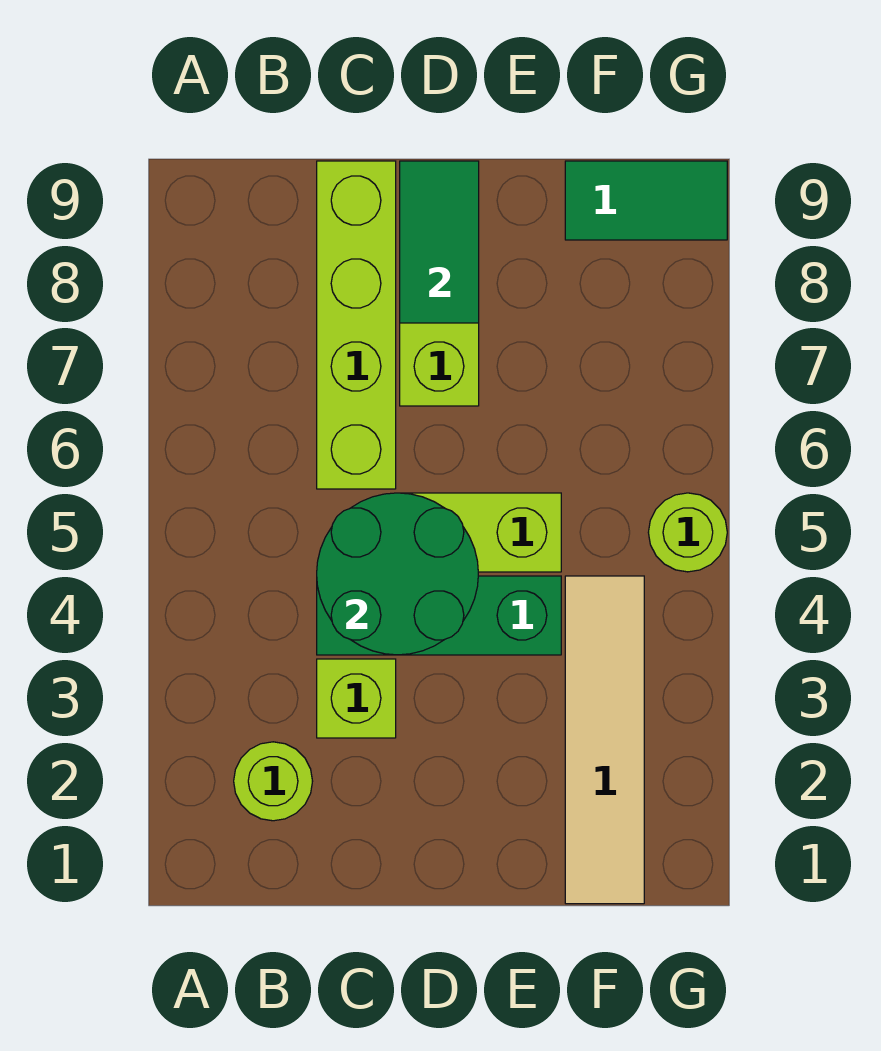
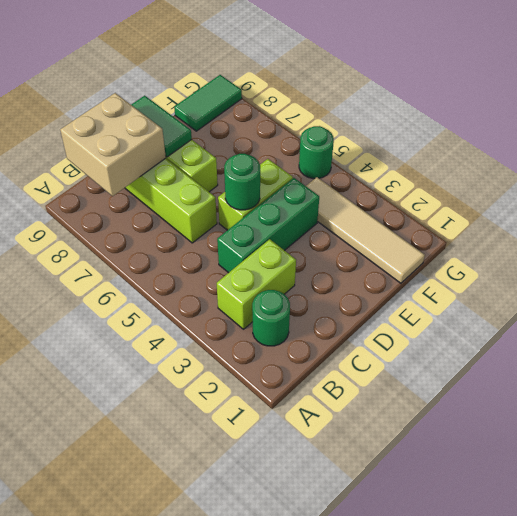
lime 1x1 round brick [234,742,313,821] -> green 1x1 round brick [252,290,290,346]
none -> tan 2x2 brick [60,93,166,196]
lime 1x1 brick [317,659,396,738] -> lime 1x2 brick [217,239,296,329]
green 2x2 round brick [317,493,478,655] -> green 1x1 round brick [224,154,260,210]
lime 1x1 round brick [648,493,727,572] -> green 1x1 round brick [299,126,334,179]

